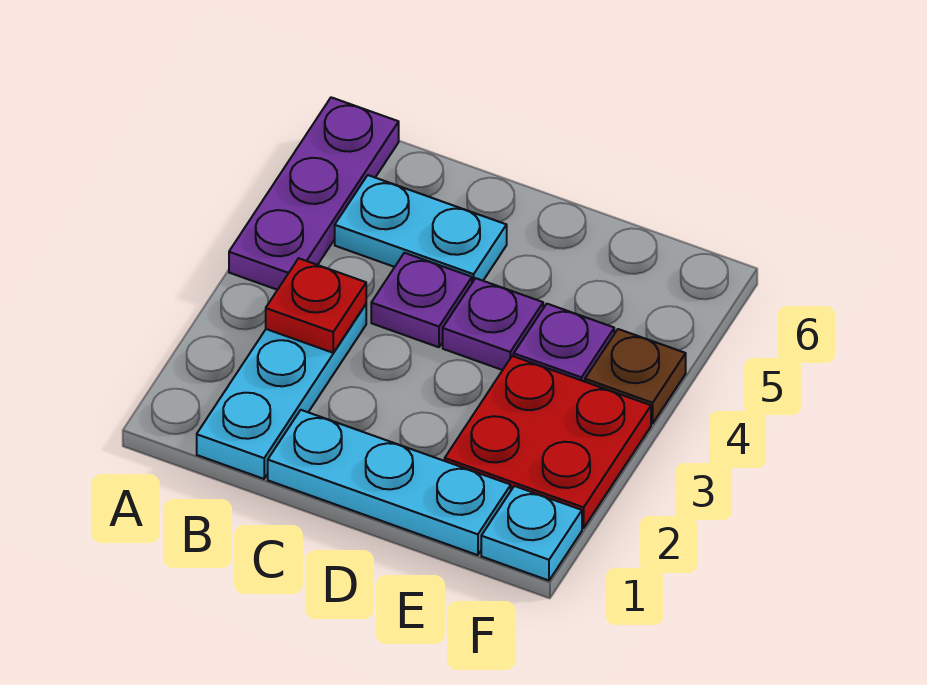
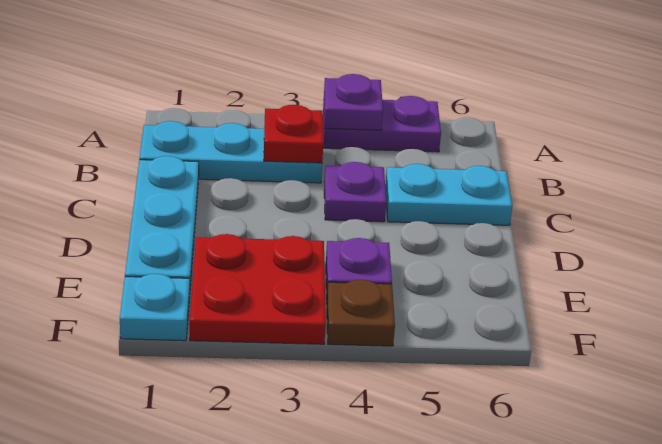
purple 1x3 plate [229,97,399,290] -> purple 1x2 plate [323,96,441,152]
cyan 1x2 plate [335,175,507,283] -> cyan 1x2 plate turned to [385,164,512,225]
purple 1x1 plate [443,278,543,370] -> purple 1x1 plate moved to [324,74,383,130]

